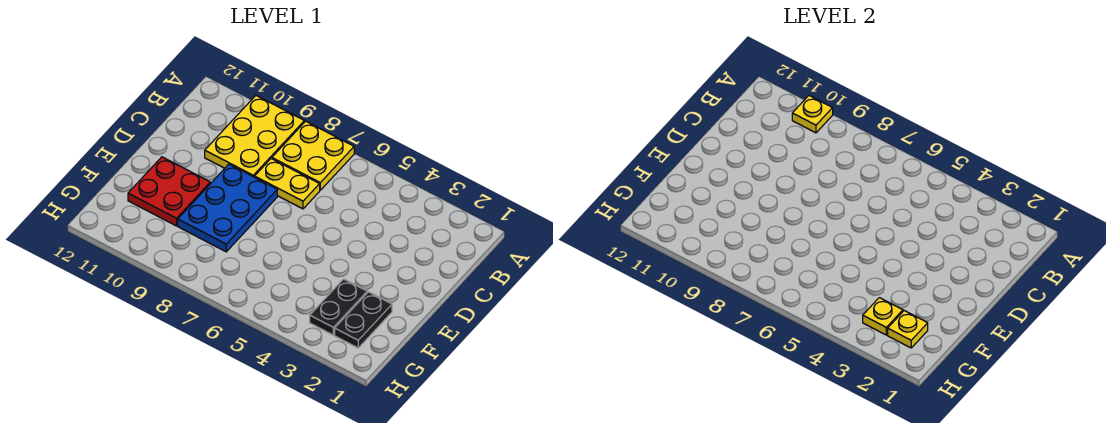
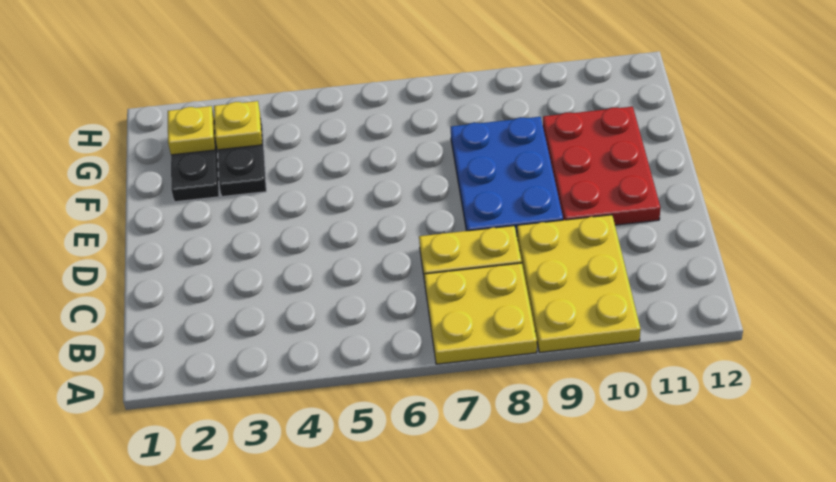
yellow 1x1 plate [792,96,833,133] -> none
red 2x2 plate [128,157,210,226] -> red 2x3 plate [543,107,661,225]

